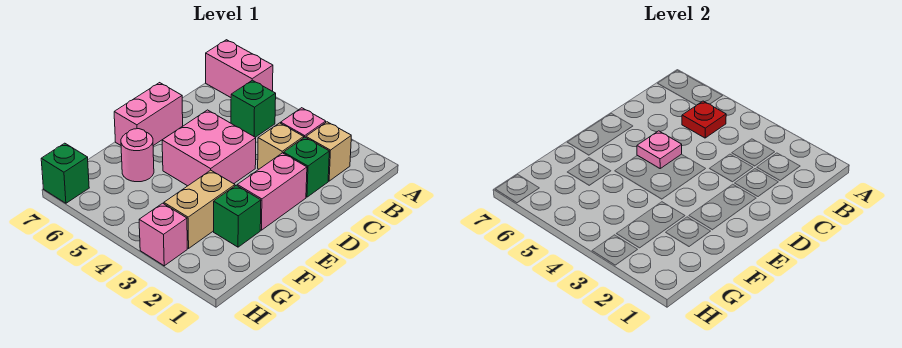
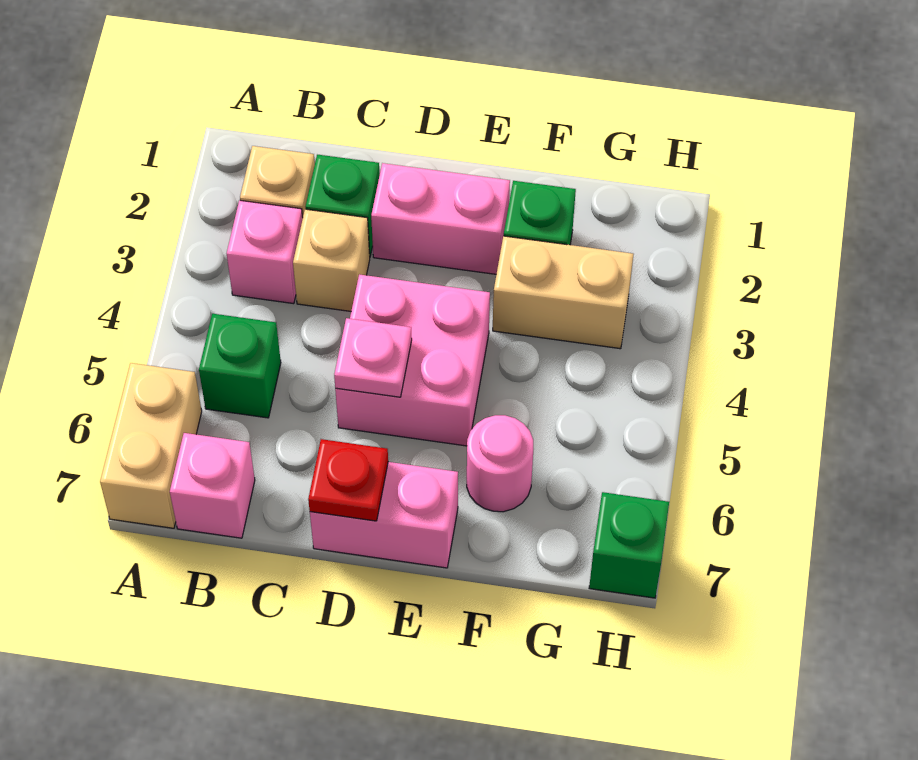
pink 1x2 brick [206,40,273,97] -> tan 1x2 brick [100,363,202,528]
red 1x1 plate [682,101,726,138] -> red 1x1 plate moved to [308,439,388,521]
pink 1x1 brick [139,203,187,266] -> pink 1x1 brick moved to [170,433,255,538]

